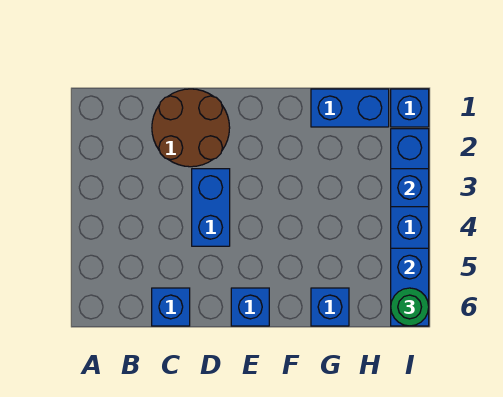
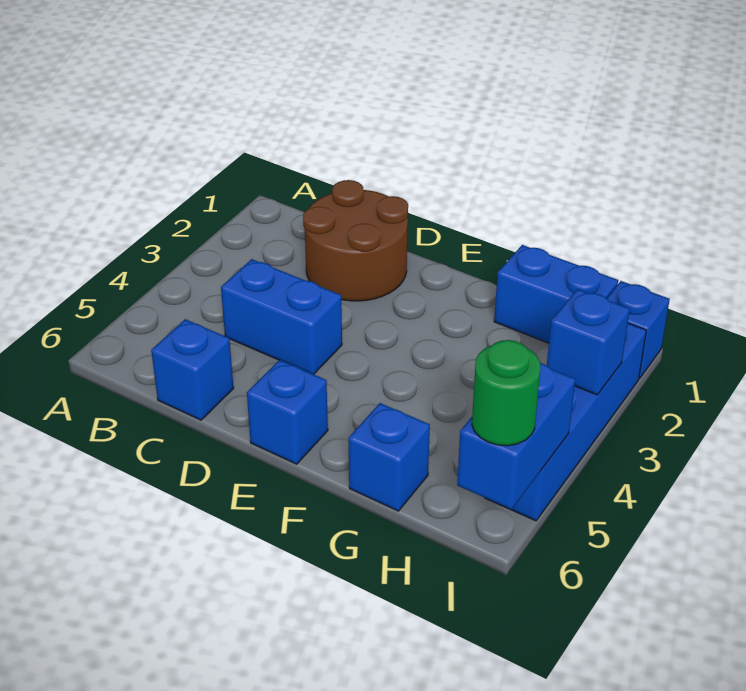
blue 1x2 brick [192,169,230,246] -> blue 1x2 brick turned to [221,259,342,374]

